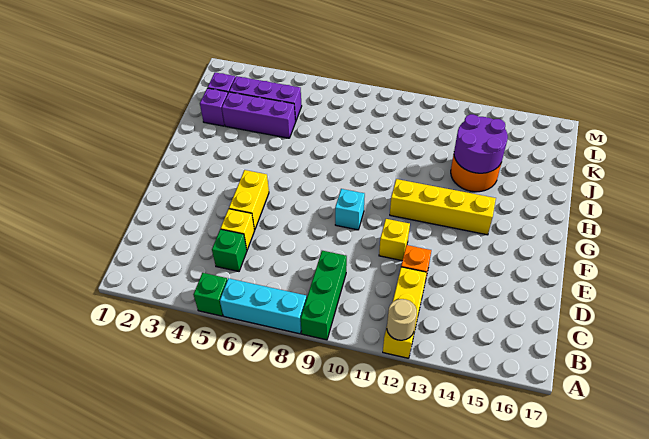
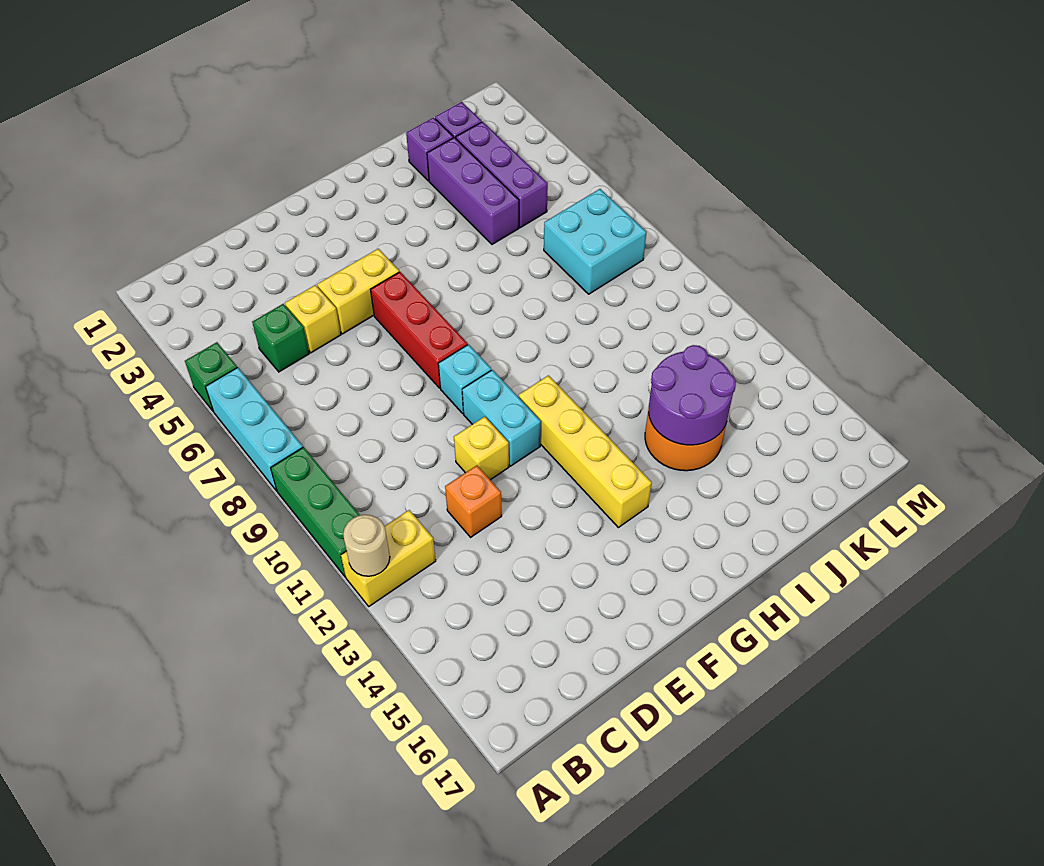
green 1x3 brick [301,251,347,340] -> green 1x3 brick turned to [271,447,360,576]
yellow 1x3 brick [383,267,427,358] -> yellow 1x2 brick [341,510,436,606]
none -> red 1x3 brick [371,272,468,388]
none -> cyan 1x2 brick [462,370,541,466]
none -> cyan 2x2 brick [544,189,646,294]

